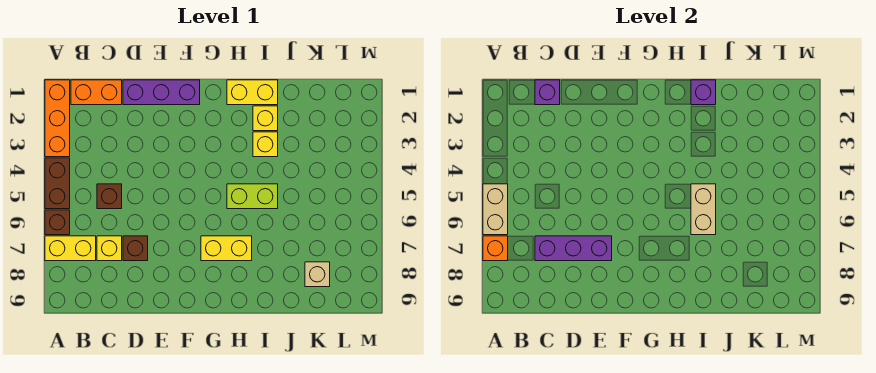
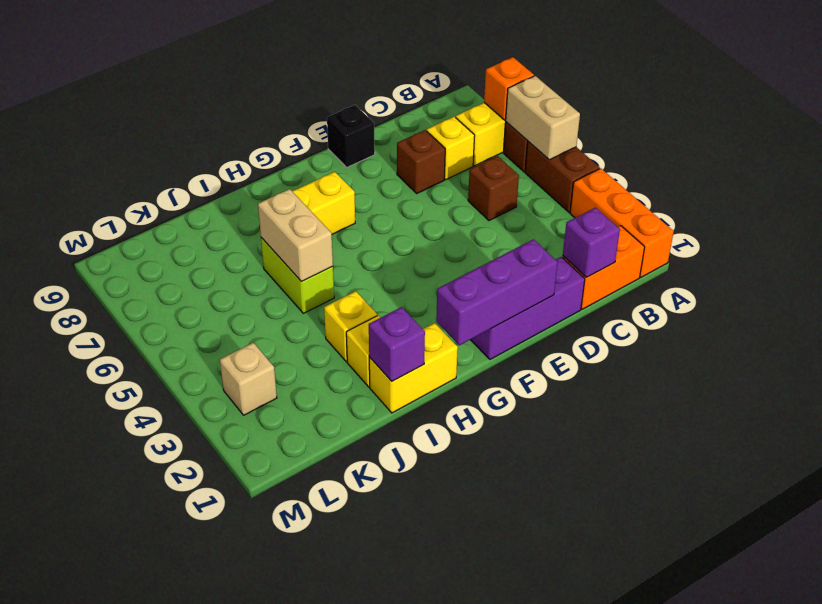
purple 1x3 brick [535,236,612,261] -> purple 1x3 brick moved to [436,239,558,345]
none -> black 1x1 brick [327,105,375,167]
lime 1x2 brick [227,184,278,209] -> lime 1x2 brick turned to [261,238,334,313]
tan 1x1 brick [305,262,330,287] -> tan 1x1 brick moved to [220,343,277,415]

